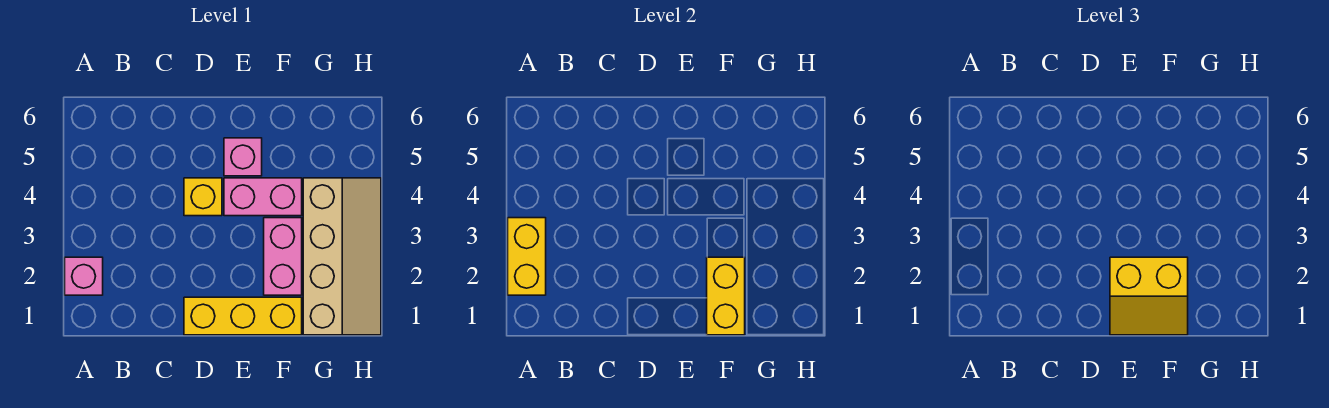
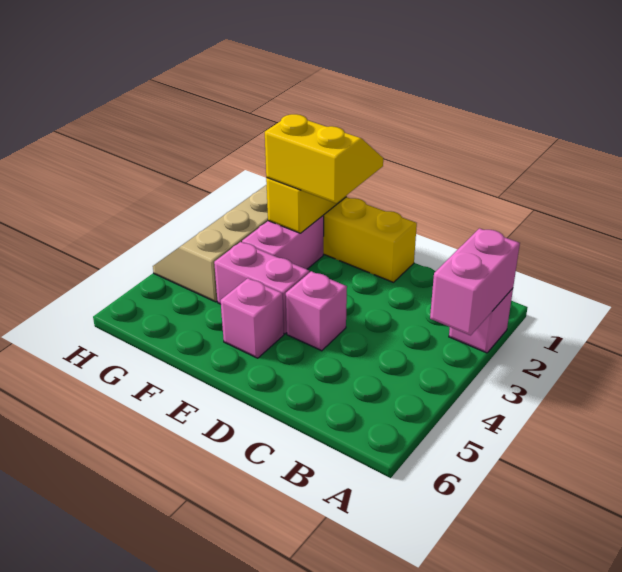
yellow 1x2 brick [508,218,546,295] -> pink 1x2 brick [430,228,520,335]
yellow 1x1 brick [184,178,222,216] -> pink 1x1 brick [286,271,347,351]

